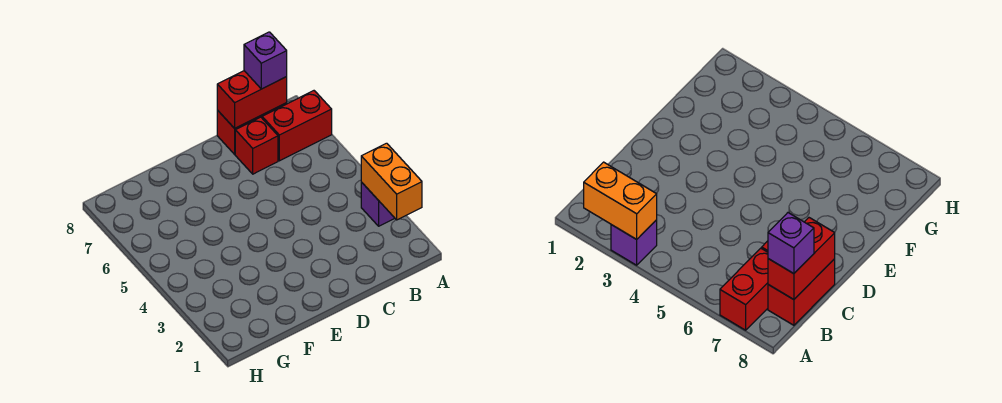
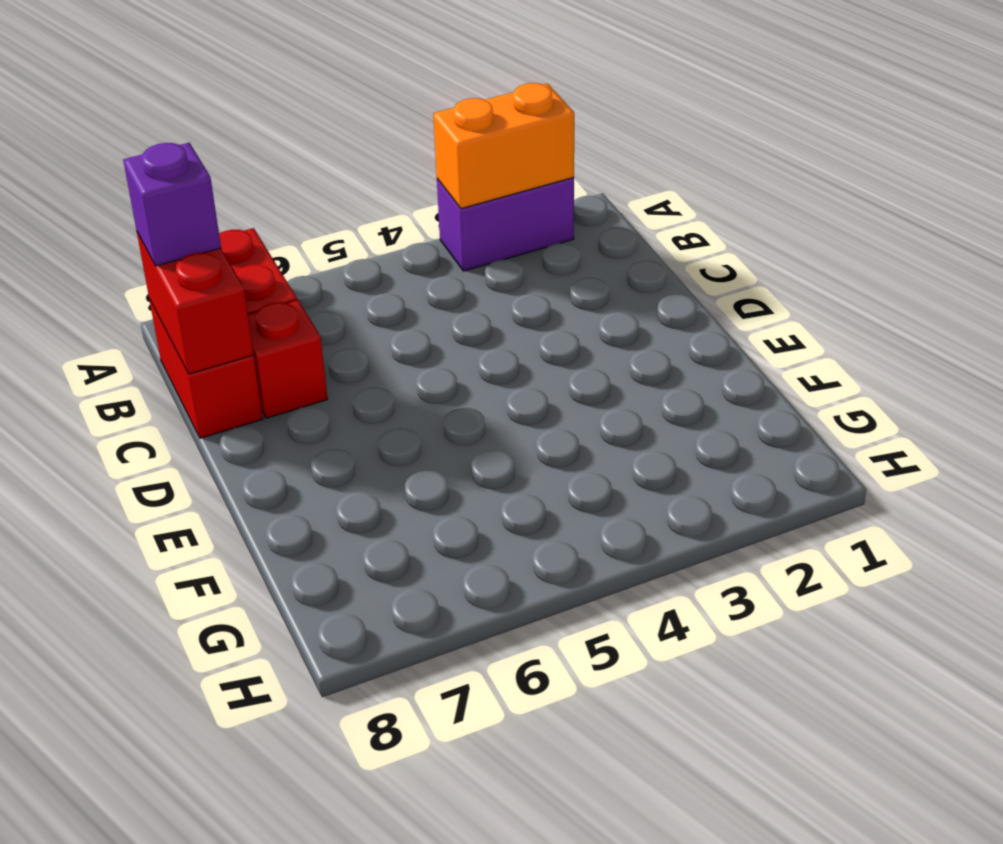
purple 1x1 brick [361,182,395,226] -> purple 1x2 brick [437,177,574,271]

